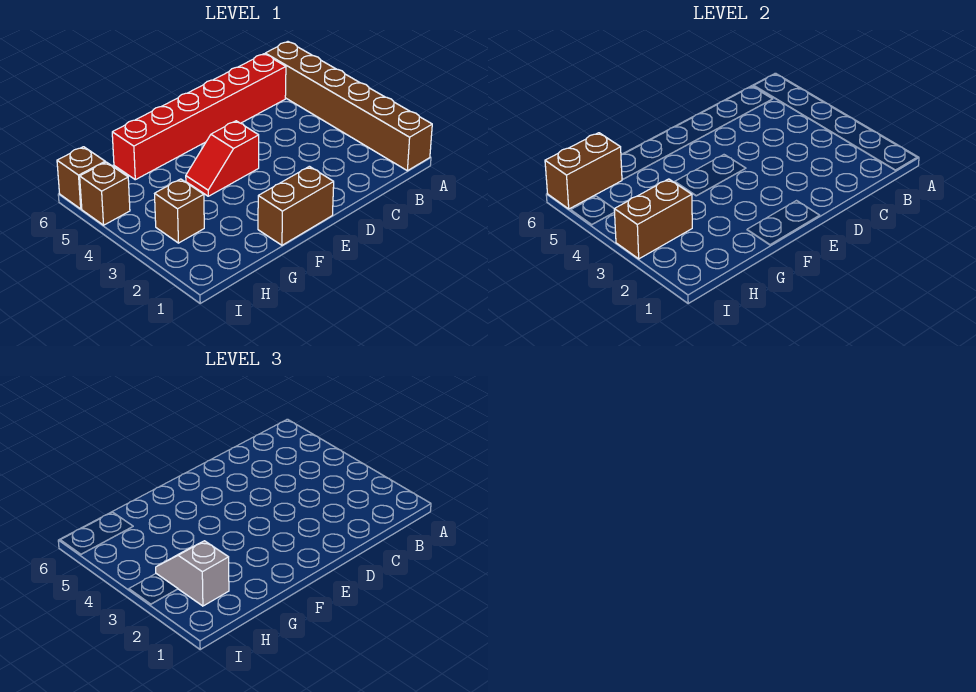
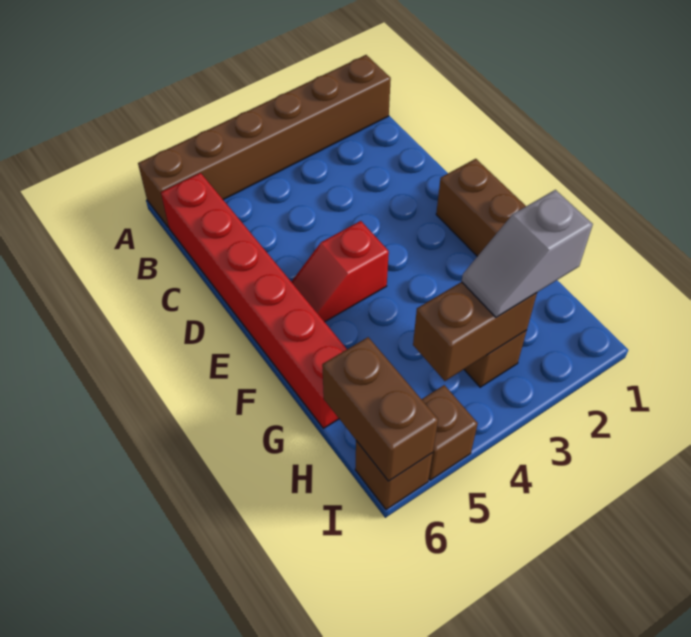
red 1x2 slope [186,121,259,196] -> red 1x2 slope turned to [291,221,389,322]
brown 1x2 brick [614,179,692,259] -> brown 1x2 brick turned to [413,282,537,381]

